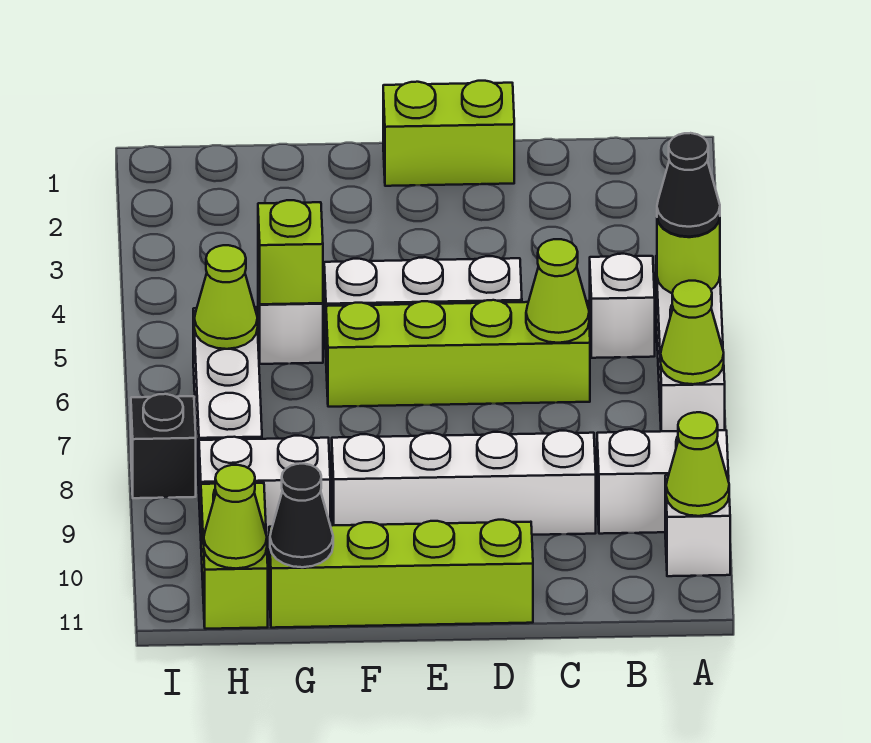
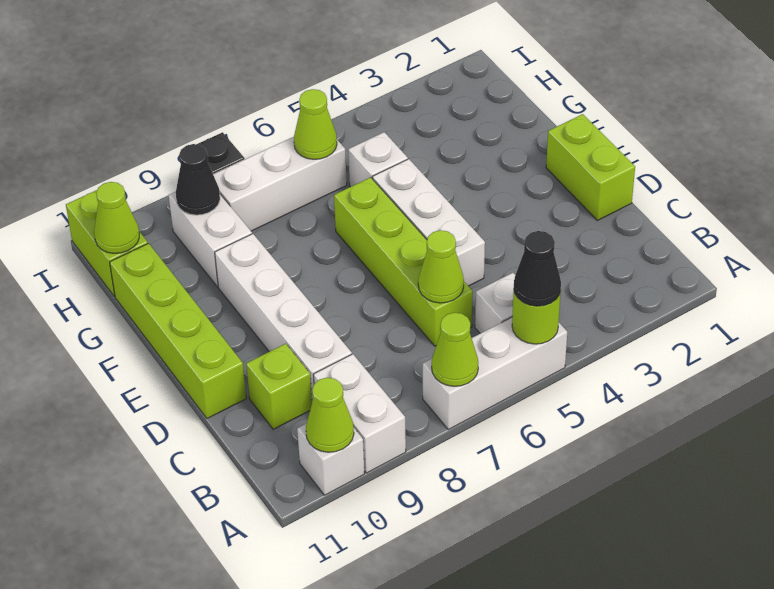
lime 1x1 brick [258,200,323,304] -> lime 1x1 brick moved to [246,344,312,429]
black 1x1 cone [270,464,333,567] -> black 1x1 cone moved to [176,144,220,215]
lime 1x2 brick [201,483,268,629] -> lime 1x2 brick turned to [66,190,148,296]

